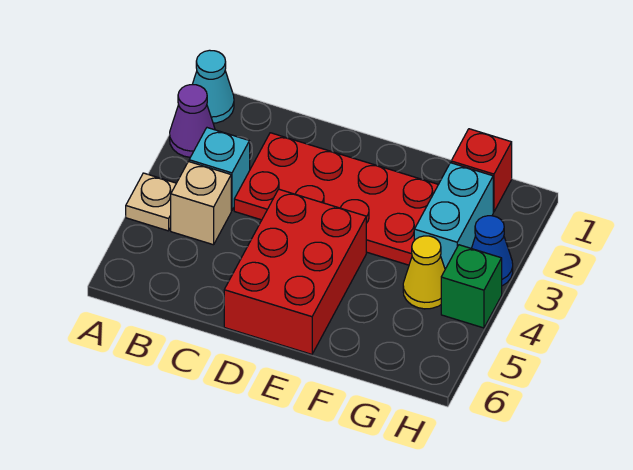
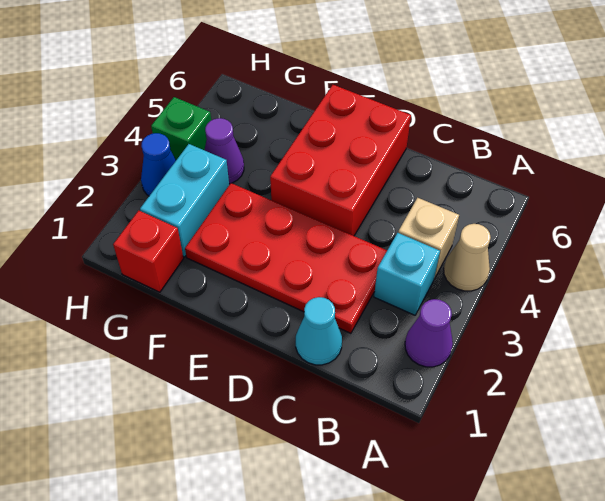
cyan 1x1 cone [192,50,234,123] -> cyan 1x1 cone moved to [296,297,342,365]
tan 1x1 plate [126,173,176,231] -> tan 1x1 cone [444,224,491,291]
yellow 1x1 cone [403,236,445,309] -> purple 1x1 cone [205,118,244,184]

